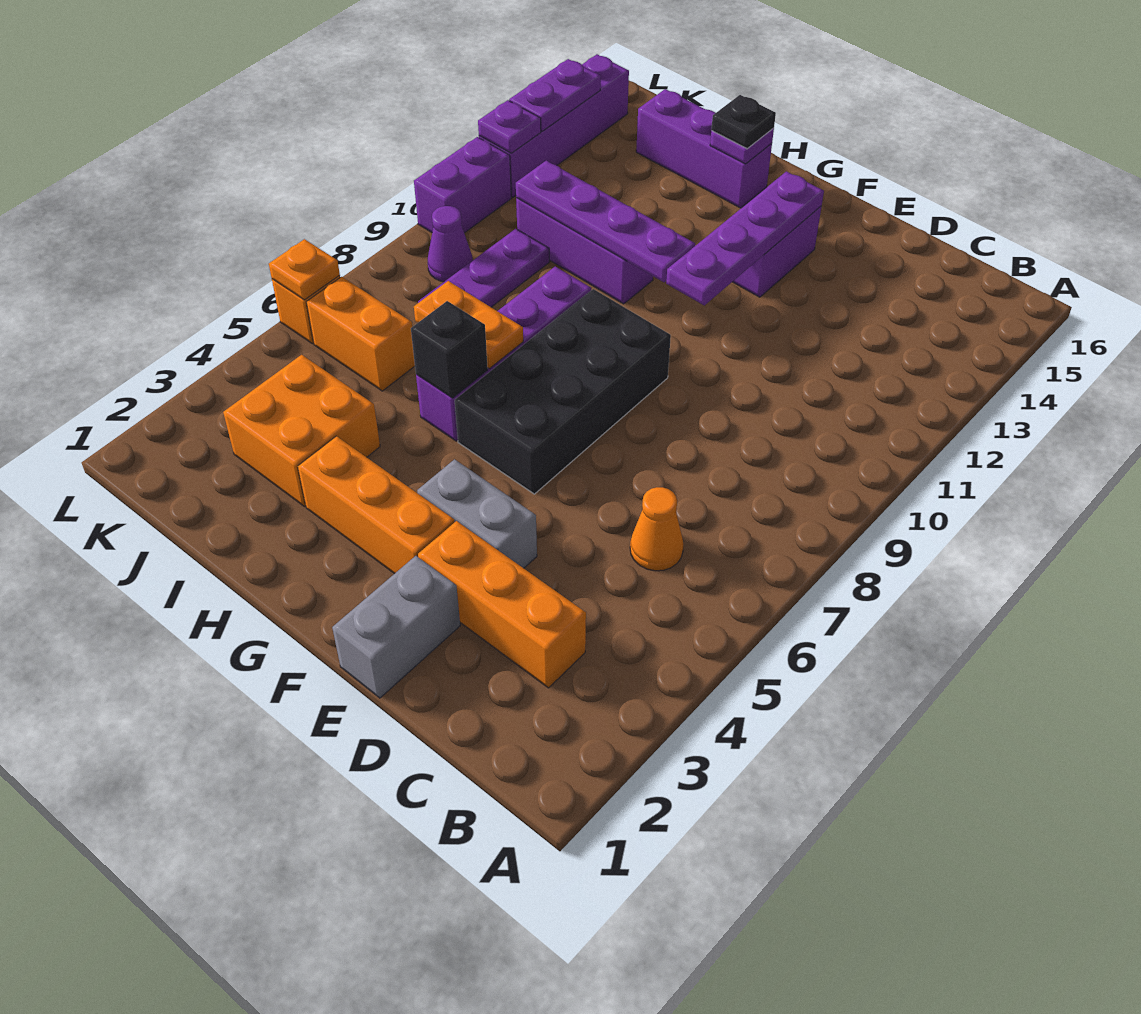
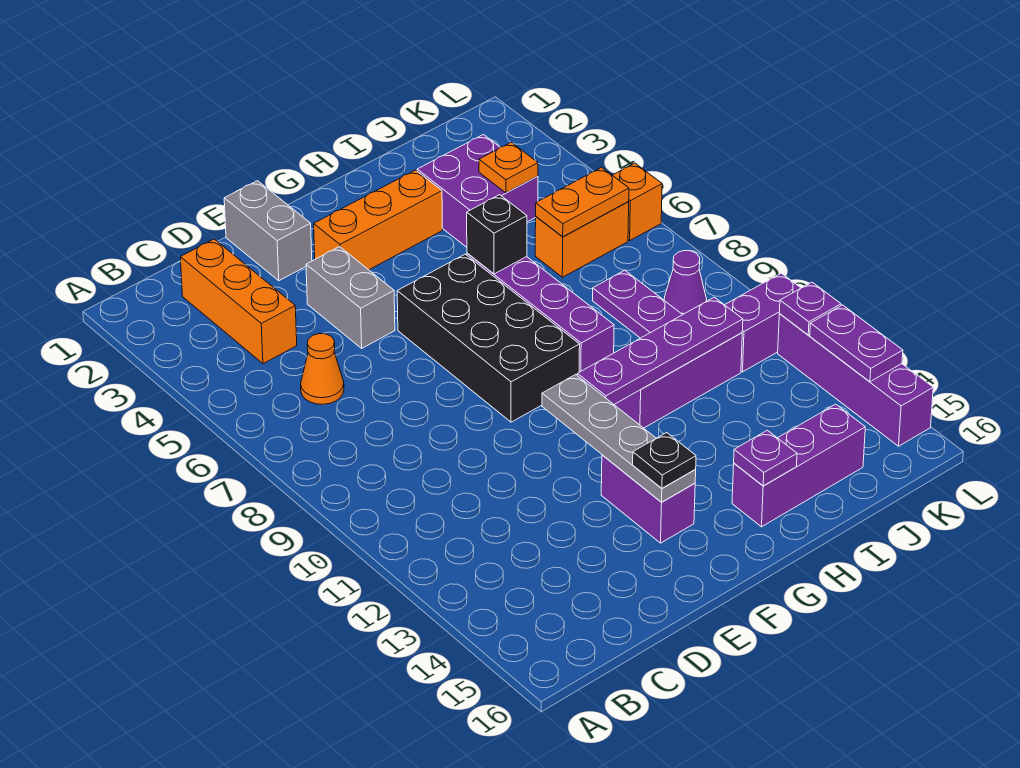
orange 1x3 brick [418,521,586,688] -> orange 1x3 brick turned to [180,239,297,364]
grey 1x2 brick [417,459,537,568] -> grey 1x2 brick turned to [306,247,395,348]
purple 1x4 plate [666,171,824,305] -> grey 1x4 plate [542,374,696,502]
orange 1x2 plate [414,281,523,368] -> orange 1x2 plate moved to [536,167,629,237]
black 1x1 plate [711,95,776,149] -> black 1x1 plate moved to [633,433,696,488]
orange 2x2 brick [223,355,380,507] -> purple 2x2 brick [417,135,538,247]
orange 1x1 plate [269,239,340,300] -> orange 1x1 plate moved to [479,142,538,193]
purple 1x2 brick [414,137,511,233] -> purple 1x2 brick turned to [725,273,801,372]

